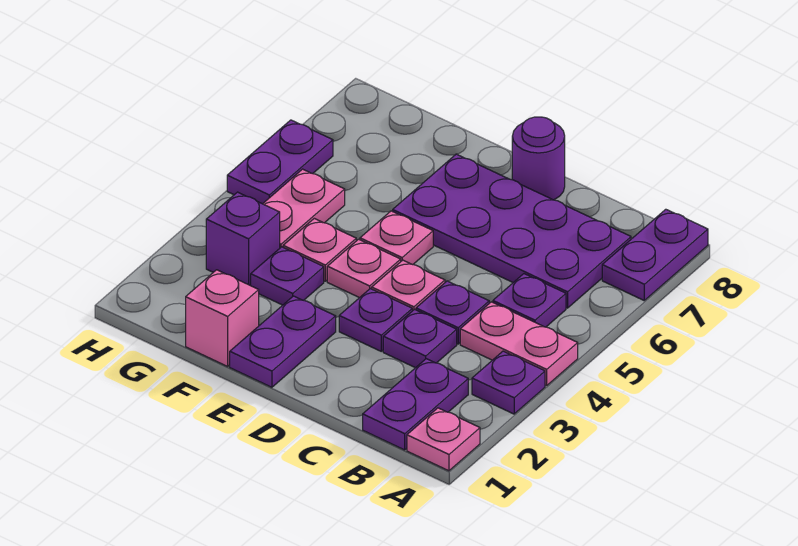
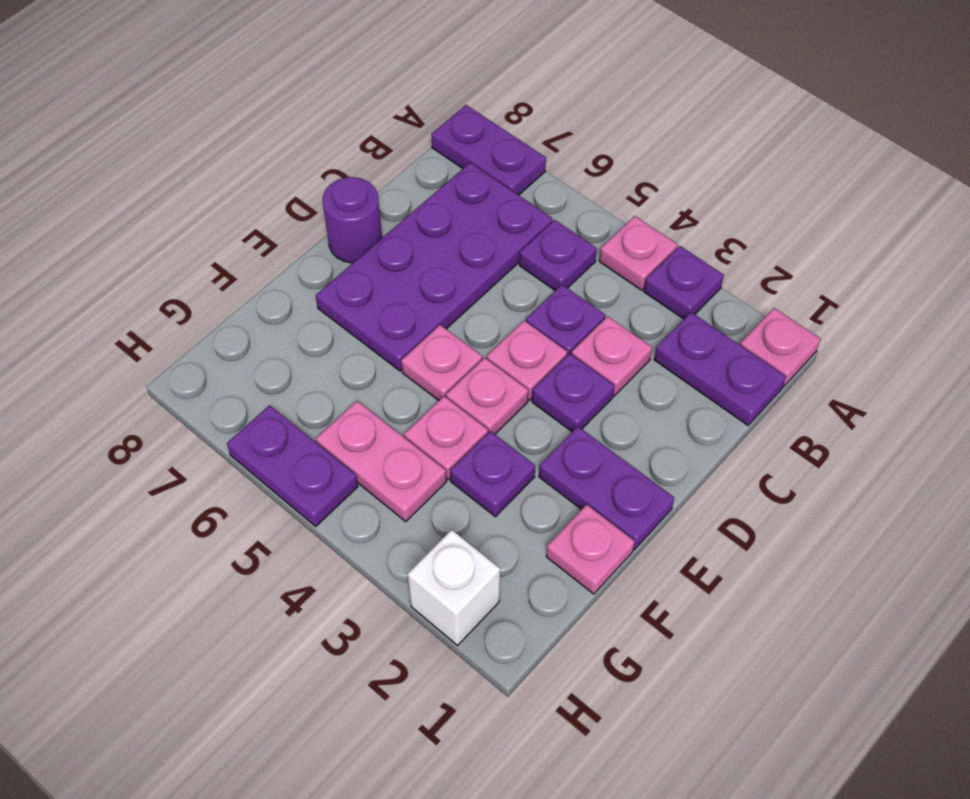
pink 1x2 plate [460,302,578,386] -> pink 1x1 plate [599,216,678,290]
purple 1x1 plate [383,309,457,368] -> pink 1x1 plate [571,316,652,396]
pink 1x1 brick [186,270,259,366] -> pink 1x1 plate [546,505,635,594]
purple 1x1 brick [206,192,280,286] -> none
none -> white 1x1 brick [408,530,500,645]

